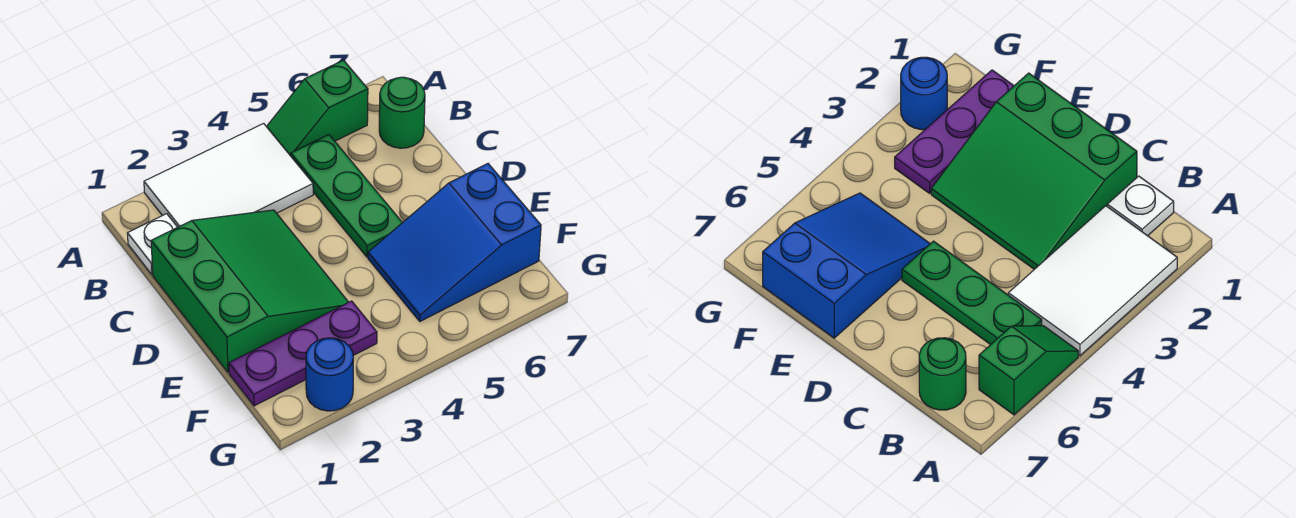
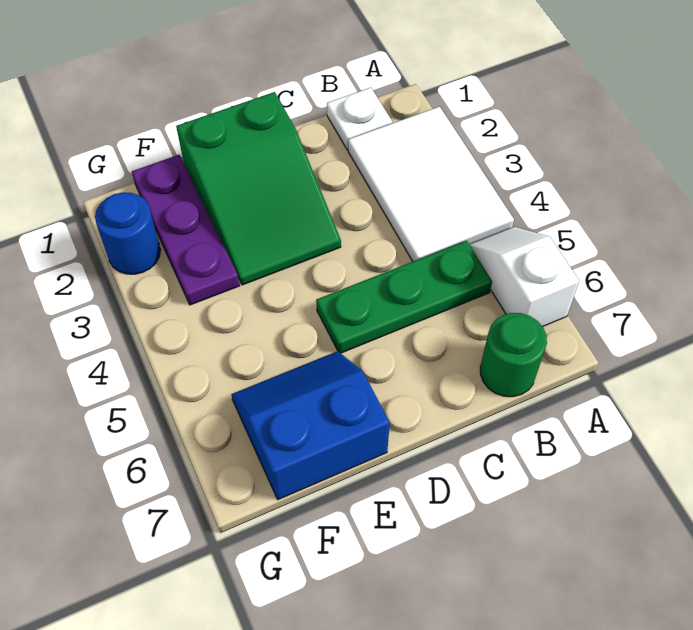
green 1x2 slope [266,60,368,156] -> white 1x2 slope [469,227,579,327]
green 3x3 slope [151,210,348,372] -> green 2x3 slope [176,92,341,285]
blue 2x3 slope [368,164,541,321] -> blue 2x2 slope [231,351,390,500]

